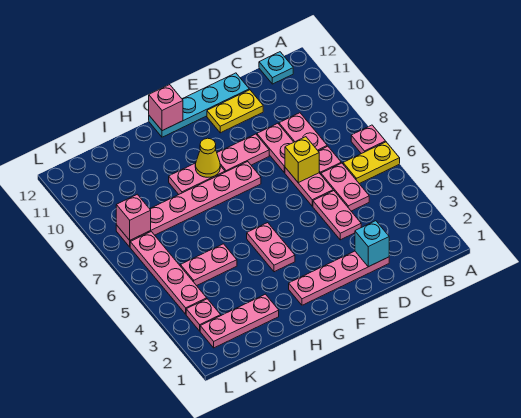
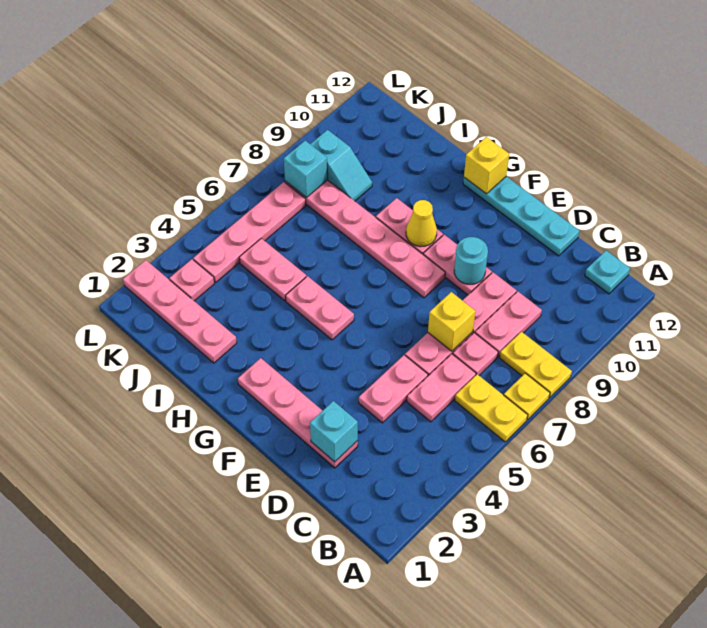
pink 1x1 plate [351,125,386,154] -> yellow 1x1 plate [504,373,550,419]
yellow 1x2 plate [207,90,263,133] -> yellow 1x2 plate moved to [500,332,572,398]
none -> cyan 1x1 round brick [454,237,488,284]
pink 1x2 plate [247,223,295,272] -> pink 1x2 plate turned to [286,276,354,340]
pink 1x1 brick [149,85,183,131] -> yellow 1x1 brick [464,137,509,194]
pink 1x3 plate [200,294,279,348] -> pink 1x4 plate [123,260,237,363]
none -> cyan 1x2 slope [310,130,372,201]
pink 1x1 brick [116,194,151,240] -> cyan 1x1 brick [284,141,328,197]

